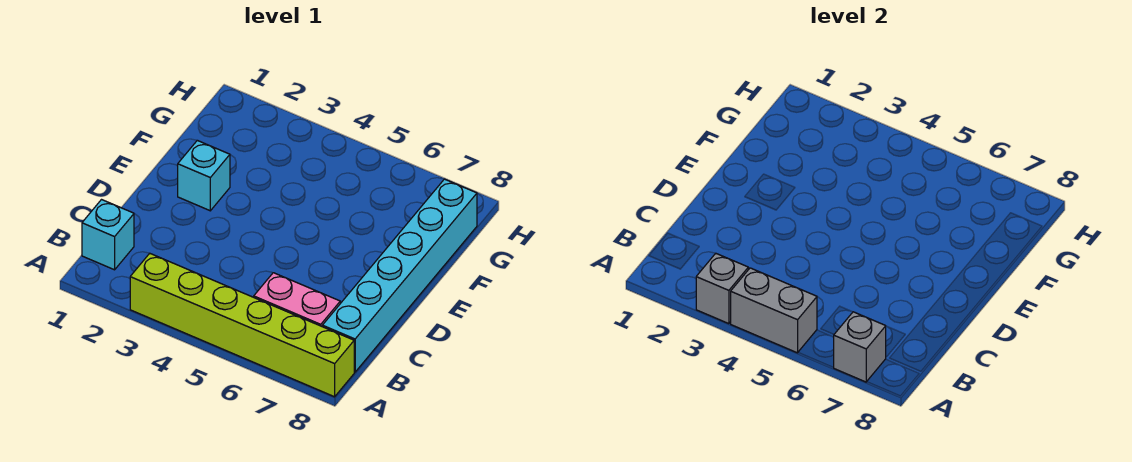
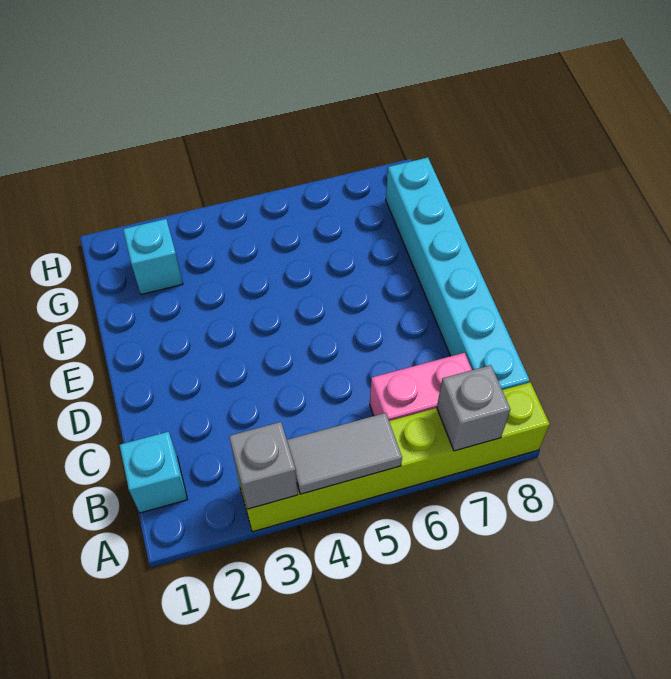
grey 1x2 brick [731,268,817,353] -> grey 1x2 tile [287,413,402,494]
cyan 1x1 brick [178,140,230,211] -> cyan 1x1 brick moved to [123,219,183,295]

